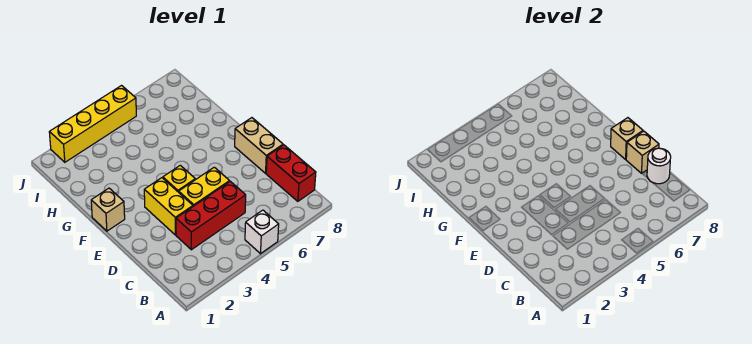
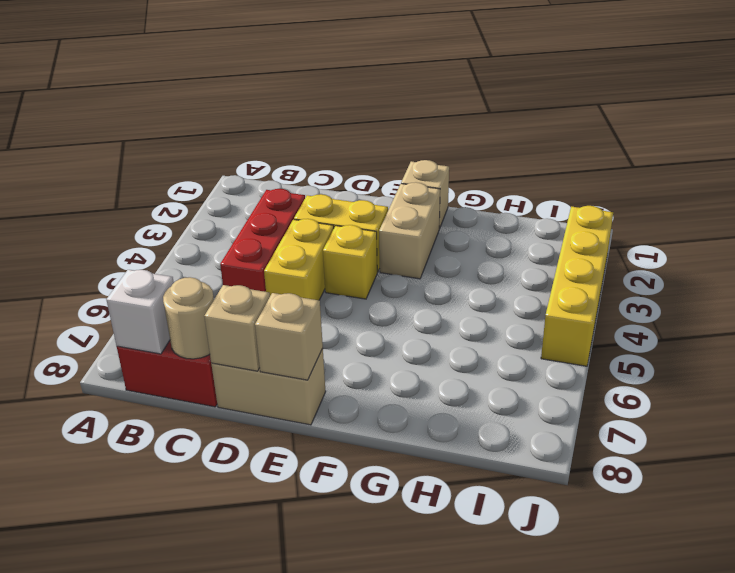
white 1x1 brick [245,210,279,254] -> white 1x1 brick moved to [106,270,174,354]
white 1x1 round brick [647,148,671,184] -> tan 1x1 round brick [163,277,214,359]
none -> tan 1x2 brick [379,182,440,279]

